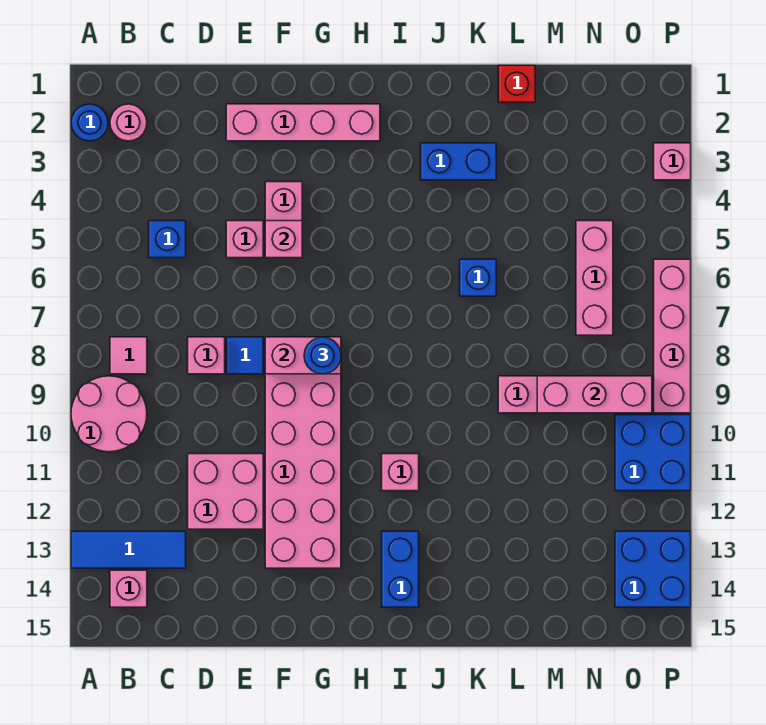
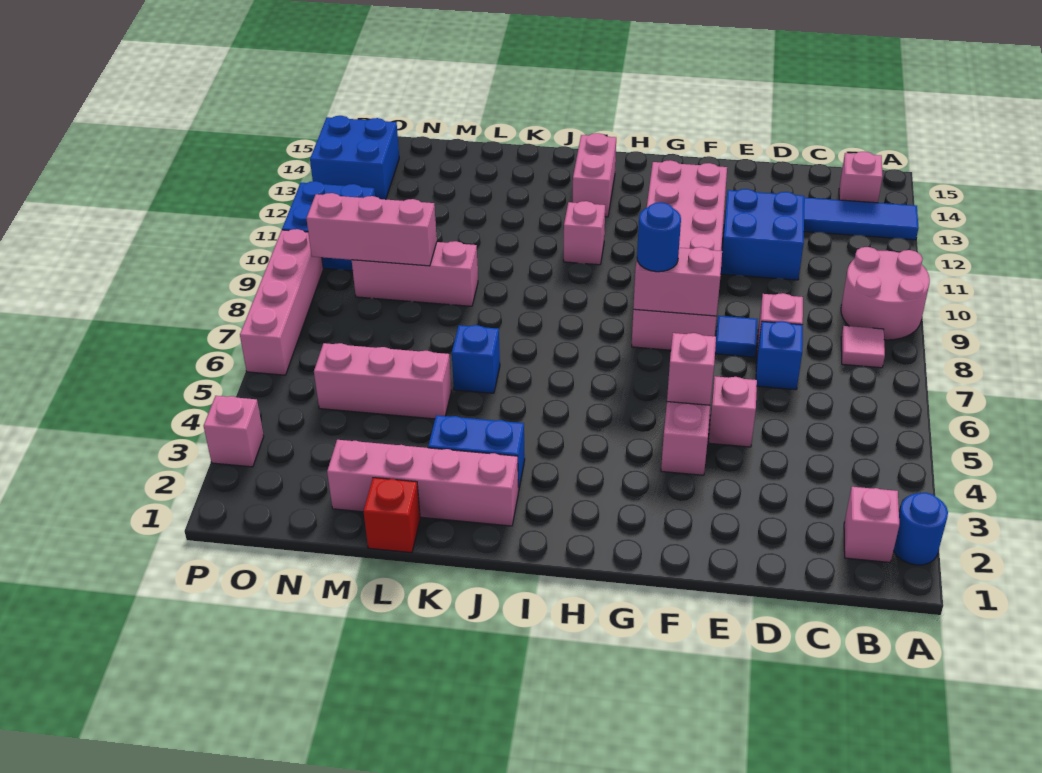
pink 1x1 round brick [110,104,147,141] -> pink 1x1 brick [844,487,899,562]
blue 1x1 brick [149,221,186,258] -> blue 1x1 brick moved to [756,321,803,390]
pink 2x2 brick [188,454,263,529] -> blue 2x2 brick [721,189,804,280]
pink 1x4 brick [226,104,380,141] -> pink 1x4 brick moved to [327,440,518,526]
blue 1x2 brick [382,531,419,607] -> pink 1x2 brick [573,133,616,217]
pink 1x3 brick [576,221,613,335] -> pink 1x3 brick turned to [314,343,451,419]

